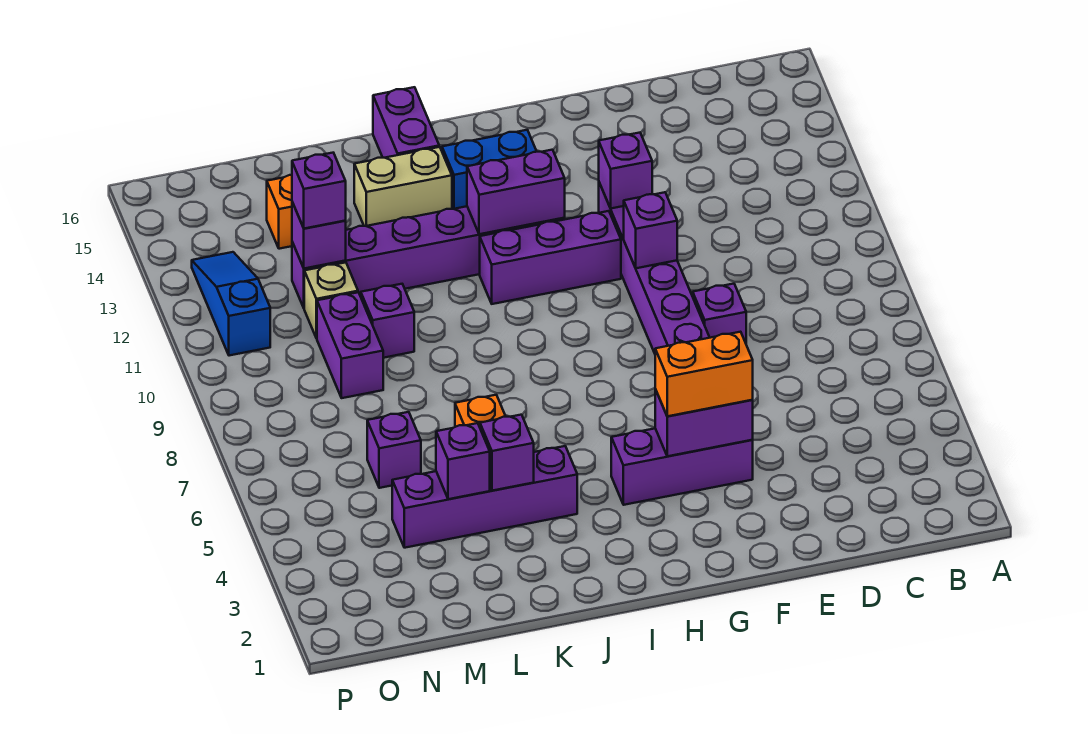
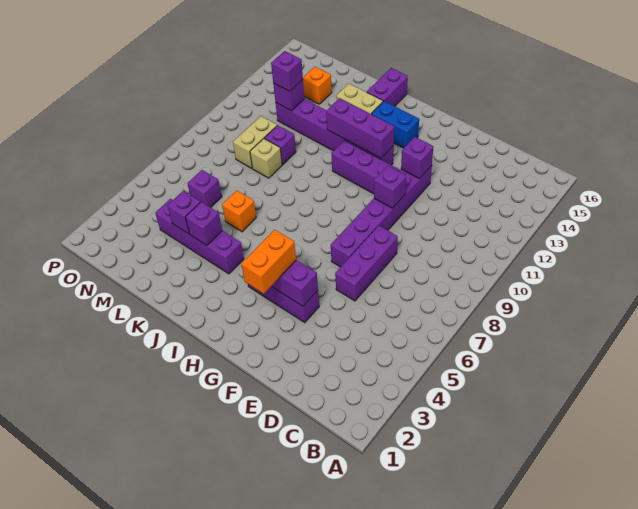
purple 1x1 brick [693,284,746,343] -> purple 1x3 brick [335,226,398,301]
orange 1x2 brick [655,332,753,416] -> orange 1x2 brick turned to [241,230,296,294]
purple 1x2 brick [467,150,565,234] -> purple 1x3 brick [326,98,394,158]
purple 1x2 brick [317,292,383,398] -> tan 1x2 brick [233,116,277,168]
tan 1x1 brick [304,262,358,338] -> tan 1x1 brick moved to [250,138,282,178]
blue 1x3 slope [192,252,270,356] -> none

